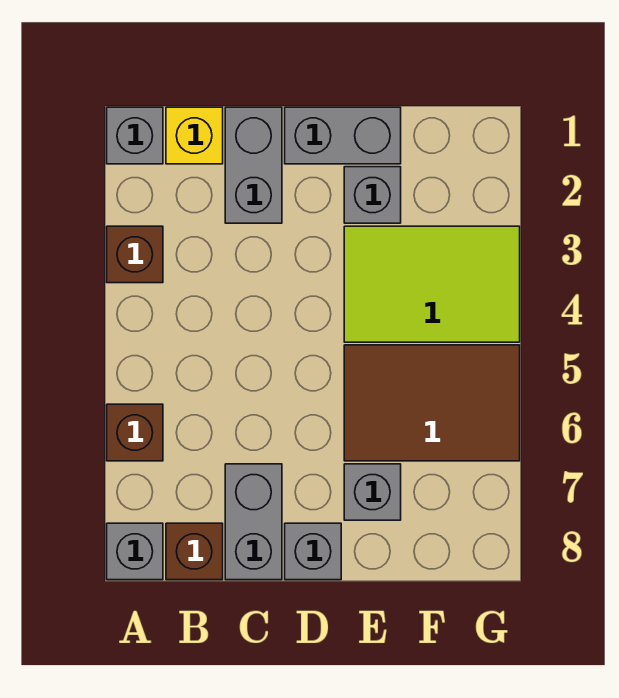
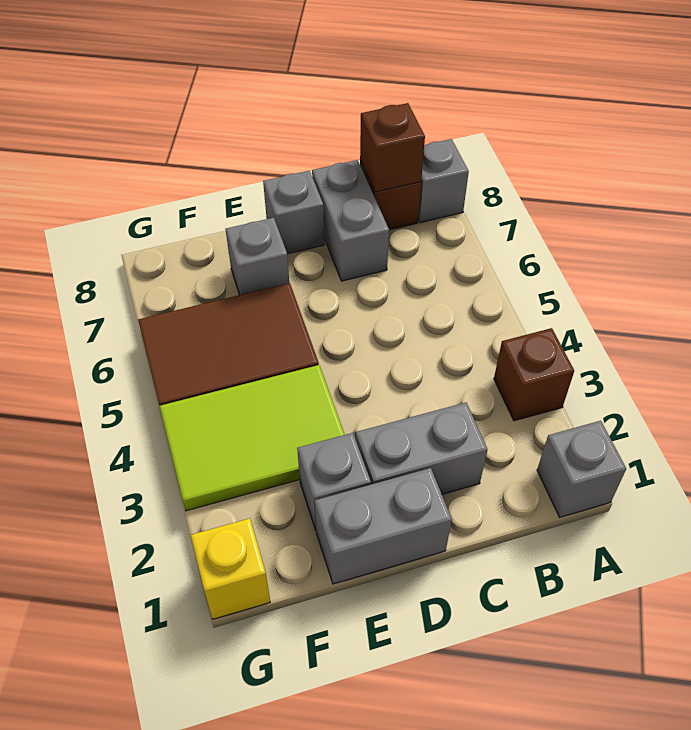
brown 1x1 brick [107,404,163,461] -> brown 1x1 brick moved to [360,103,425,192]
yellow 1x1 brick [166,107,223,164] -> yellow 1x1 brick moved to [190,518,270,619]
grey 1x2 brick [225,107,282,223] -> grey 1x2 brick turned to [356,402,488,494]

